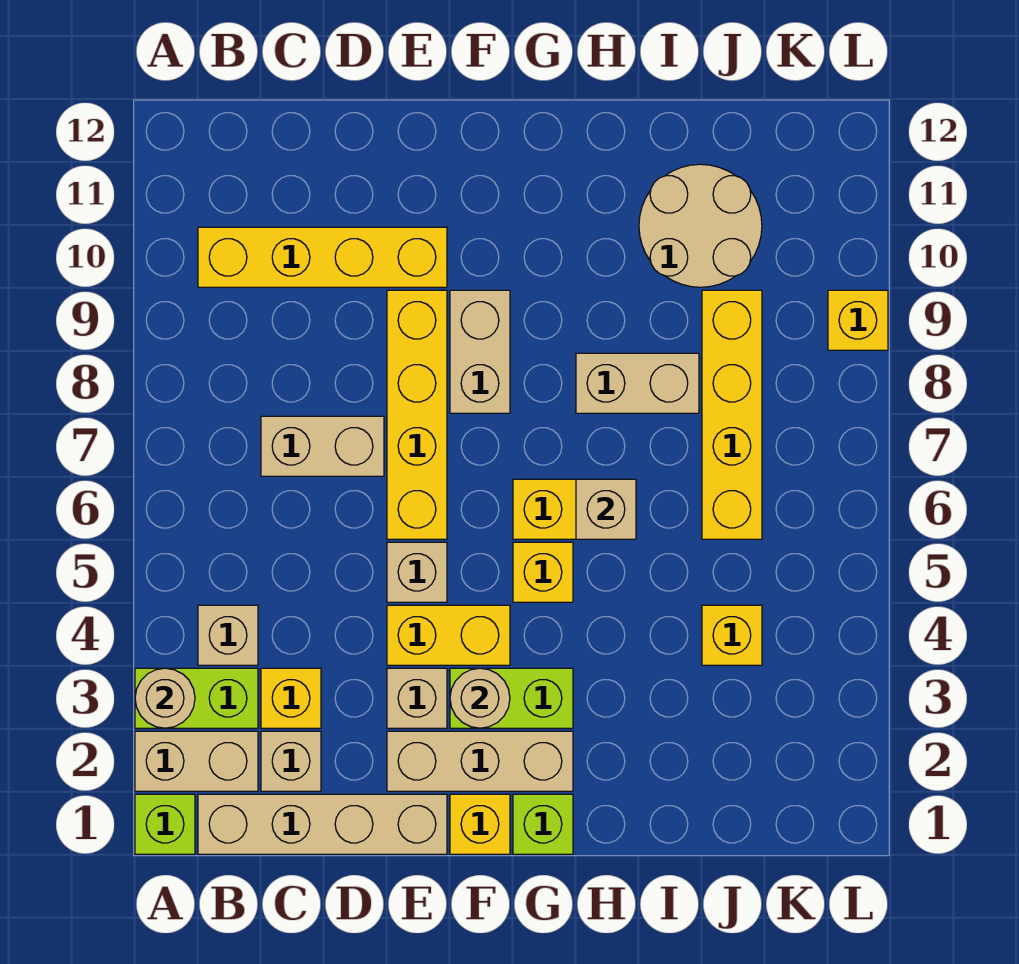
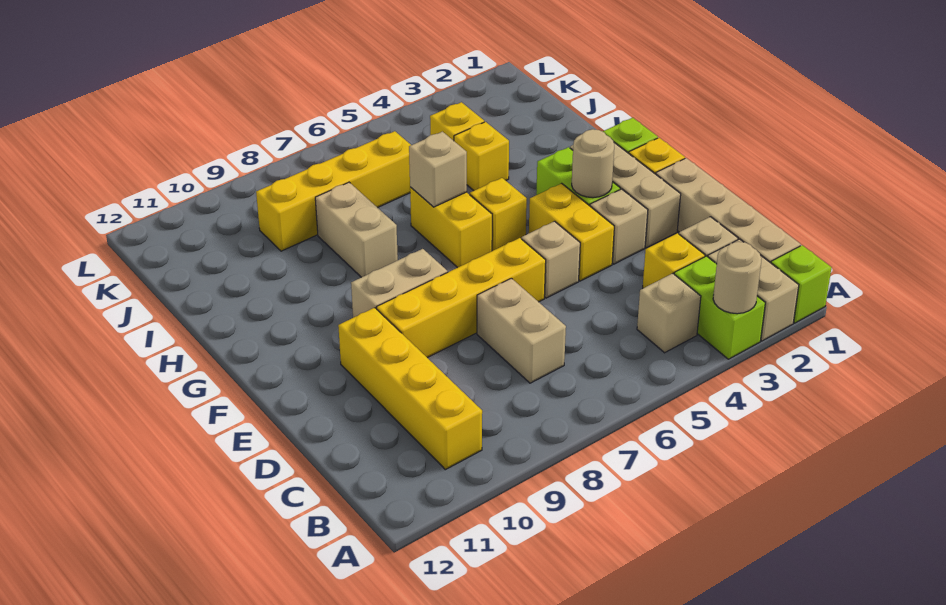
tan 2x2 round brick [639,164,762,287] -> none
yellow 1x1 brick [828,290,888,350] -> yellow 1x1 brick moved to [454,122,509,191]

